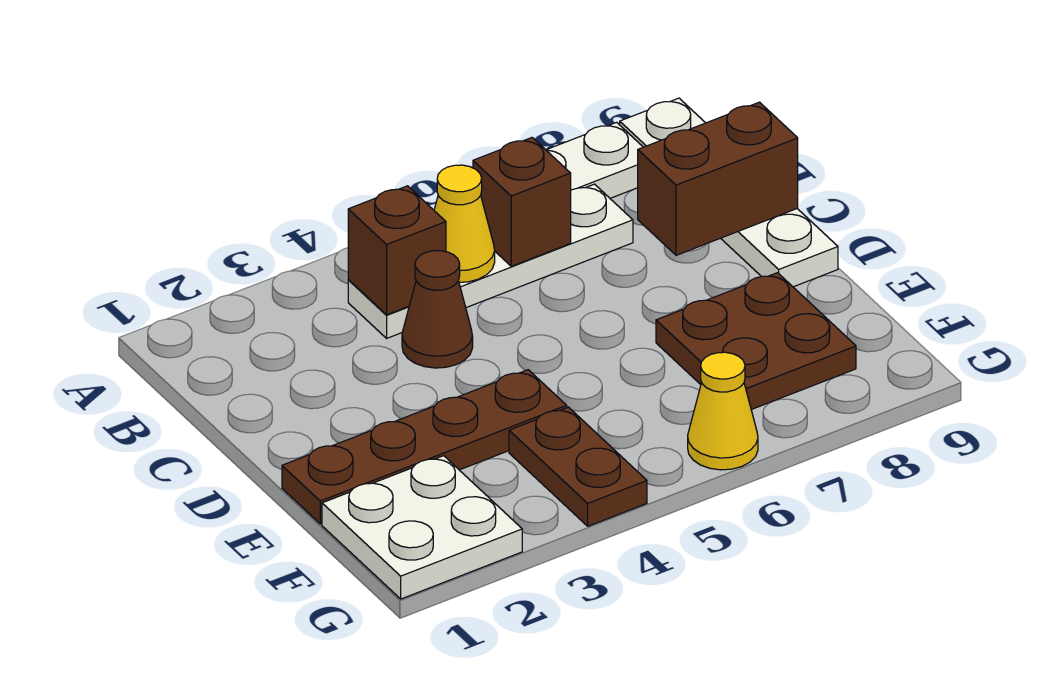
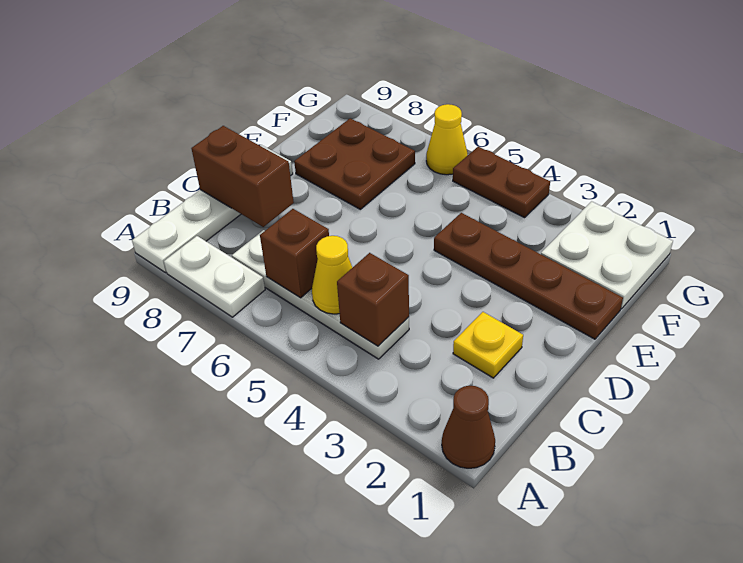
none -> yellow 1x1 plate [453,312,523,378]
brown 1x1 cone [402,251,473,368] -> brown 1x1 cone moved to [442,386,495,468]
brown 1x2 plate [509,407,647,526] -> brown 1x2 plate turned to [453,147,550,218]

